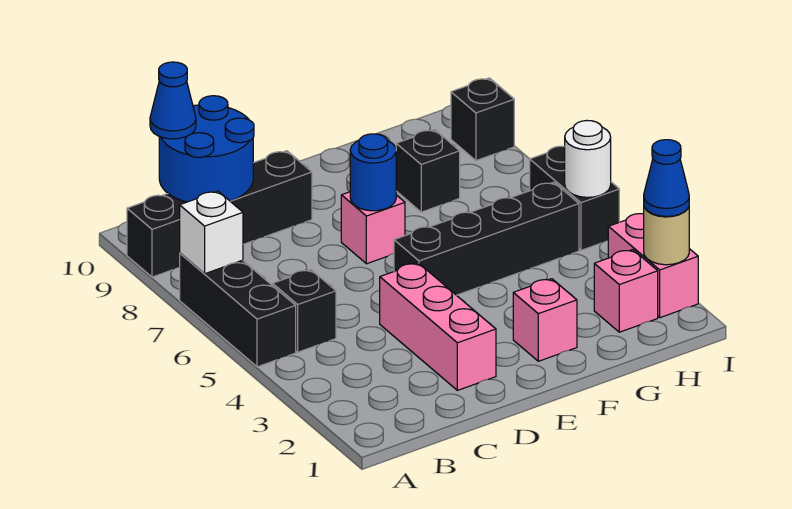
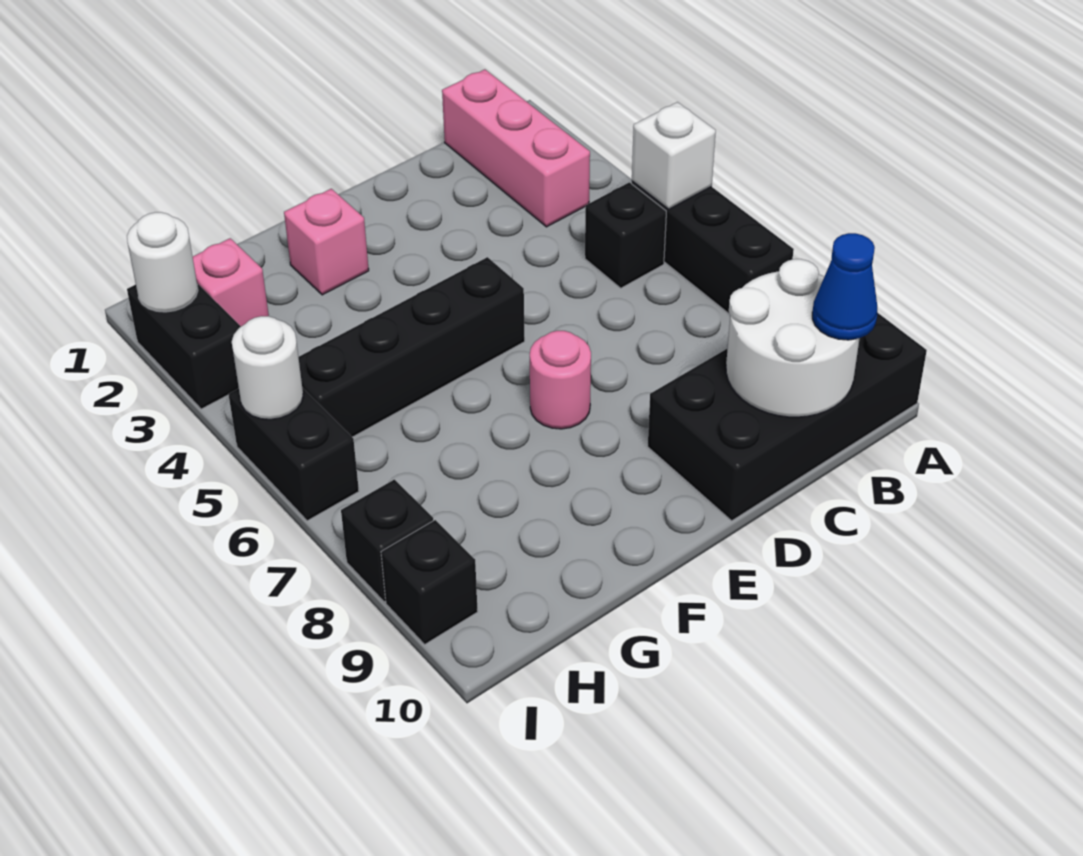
white 1x1 brick [180,191,243,274] -> white 1x1 brick moved to [632,102,716,209]
black 1x4 brick [127,151,312,277] -> black 2x4 brick [648,313,927,521]
blue 2x2 round brick [159,96,254,202] -> white 2x2 round brick [726,259,860,417]
pink 1x3 brick [380,263,496,390] -> pink 1x3 brick moved to [442,69,590,227]
pink 1x1 brick [341,192,405,264] -> pink 1x1 round brick [530,331,591,429]
blue 1x1 round brick [350,134,396,211] -> none
black 1x1 brick [396,130,460,212] -> black 1x1 brick moved to [341,480,433,602]
pink 1x2 brick [608,214,698,318] -> black 1x2 brick [127,283,241,409]
tan 1x1 round brick [644,207,689,265] -> white 1x1 round brick [127,212,198,312]
blue 1x1 cone [644,140,689,217] -> none

